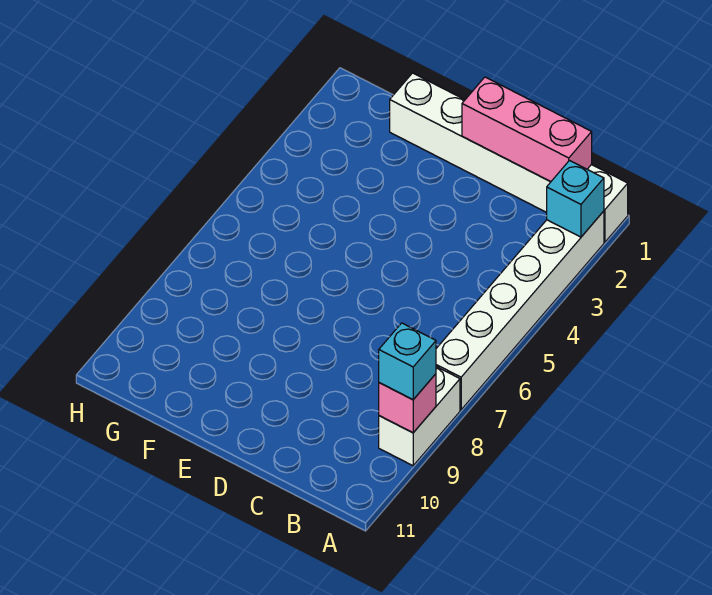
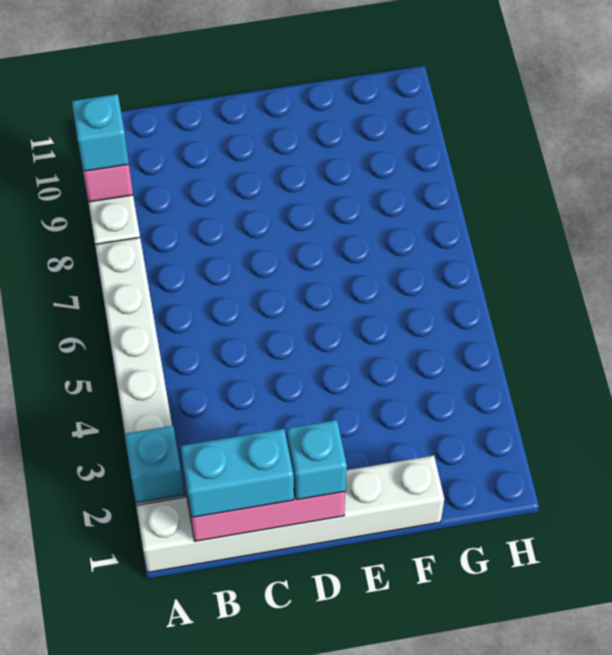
none -> cyan 1x2 brick [181,429,294,517]
none -> cyan 1x1 brick [287,420,347,500]

